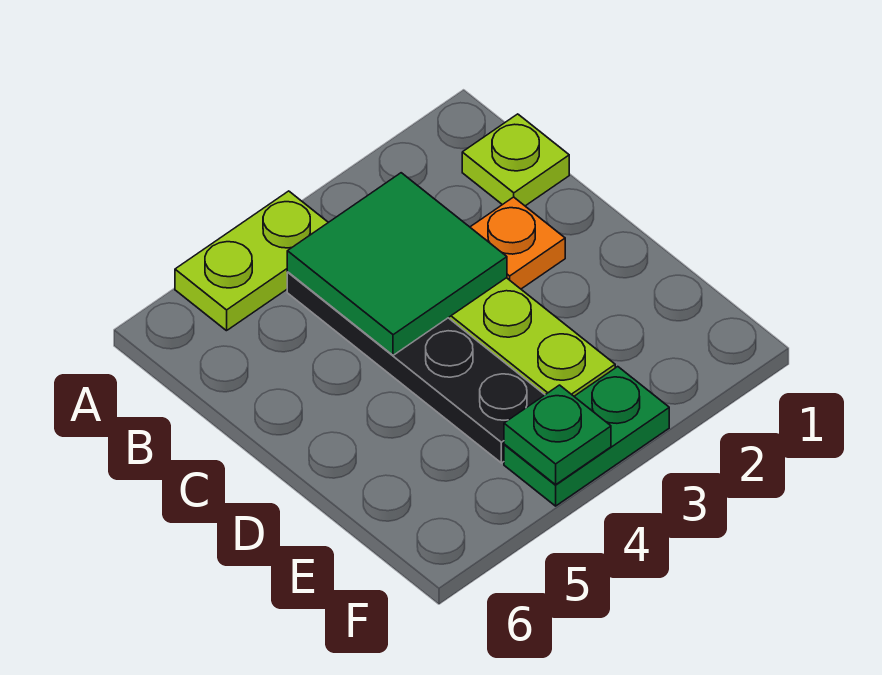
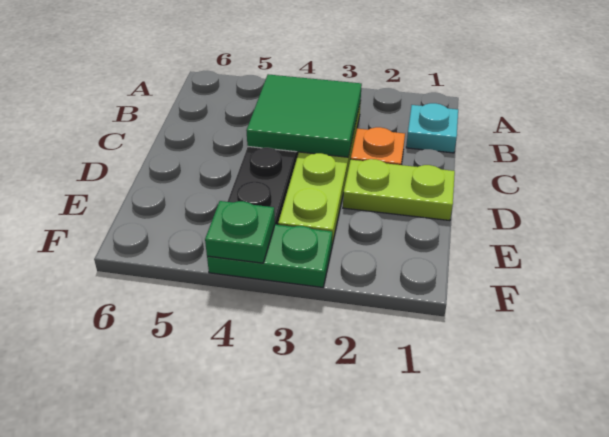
lime 1x2 plate [175,191,328,331] -> lime 1x2 plate moved to [343,159,455,221]
lime 1x1 plate [462,114,569,206] -> cyan 1x1 plate [406,103,458,153]

